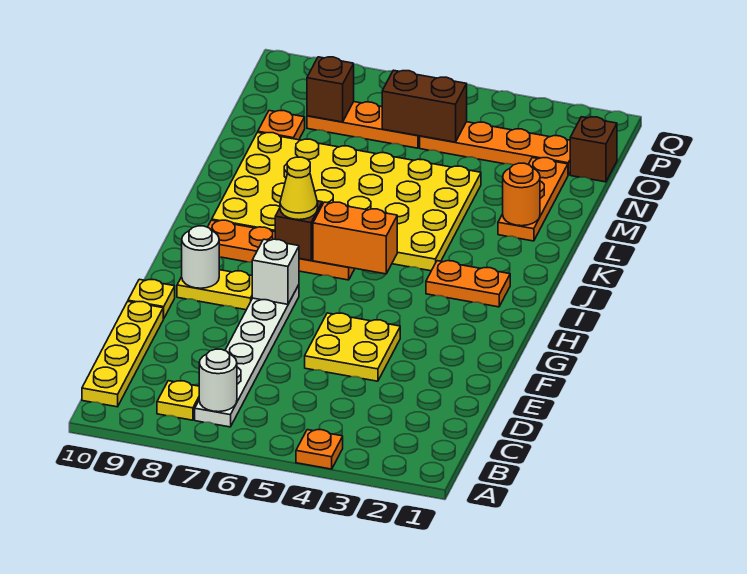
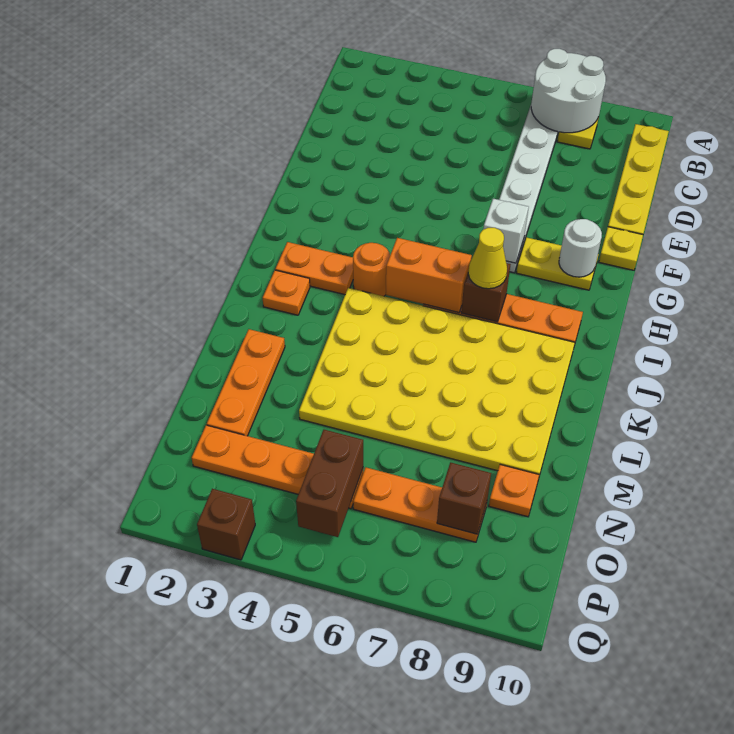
orange 1x1 plate [296,430,343,469] -> orange 1x1 plate moved to [263,270,310,315]
white 1x1 round brick [199,349,237,412] -> white 2x2 round brick [531,49,606,133]
yellow 2x2 plate [305,313,400,381] -> none
orange 1x1 round brick [503,163,540,226] -> orange 1x1 round brick moved to [353,243,390,296]
brown 1x1 brick [570,117,617,182] -> brown 1x1 brick moved to [197,489,255,560]
brown 1x2 brick [382,70,467,142] -> brown 1x2 brick turned to [296,430,363,537]

